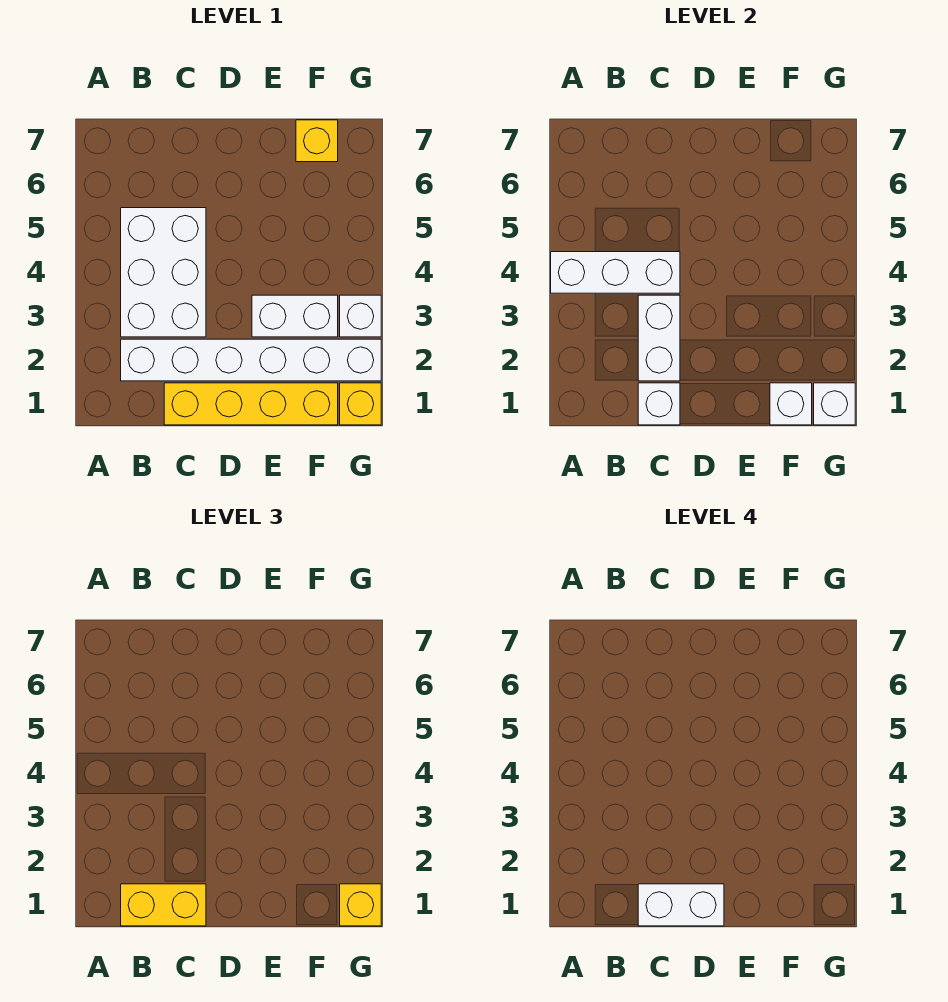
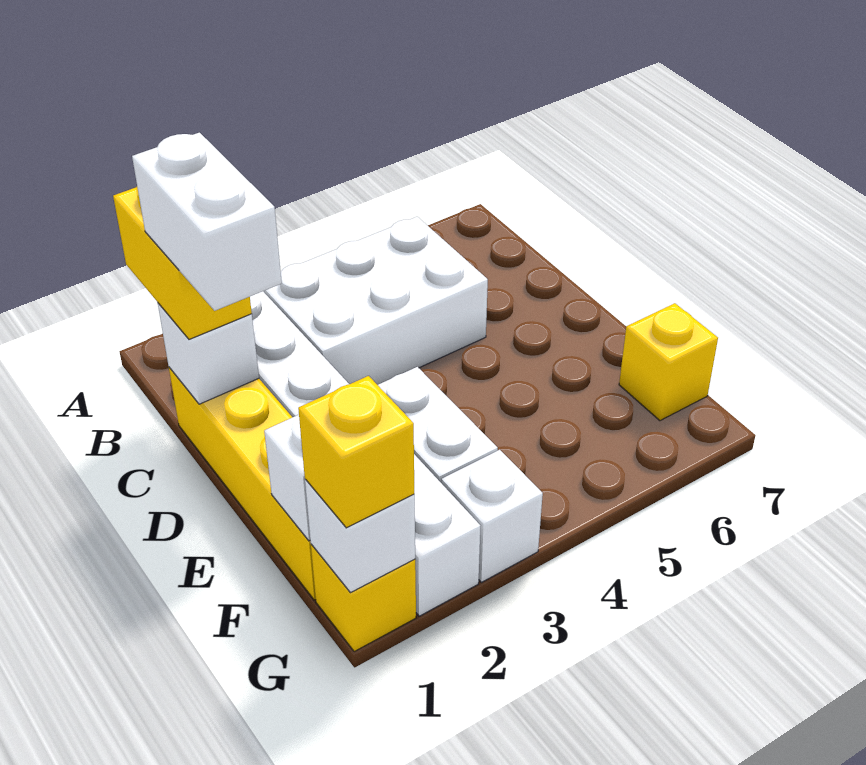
white 1x3 brick [551,252,680,293] -> none
white 1x2 brick [638,295,680,381] -> none

